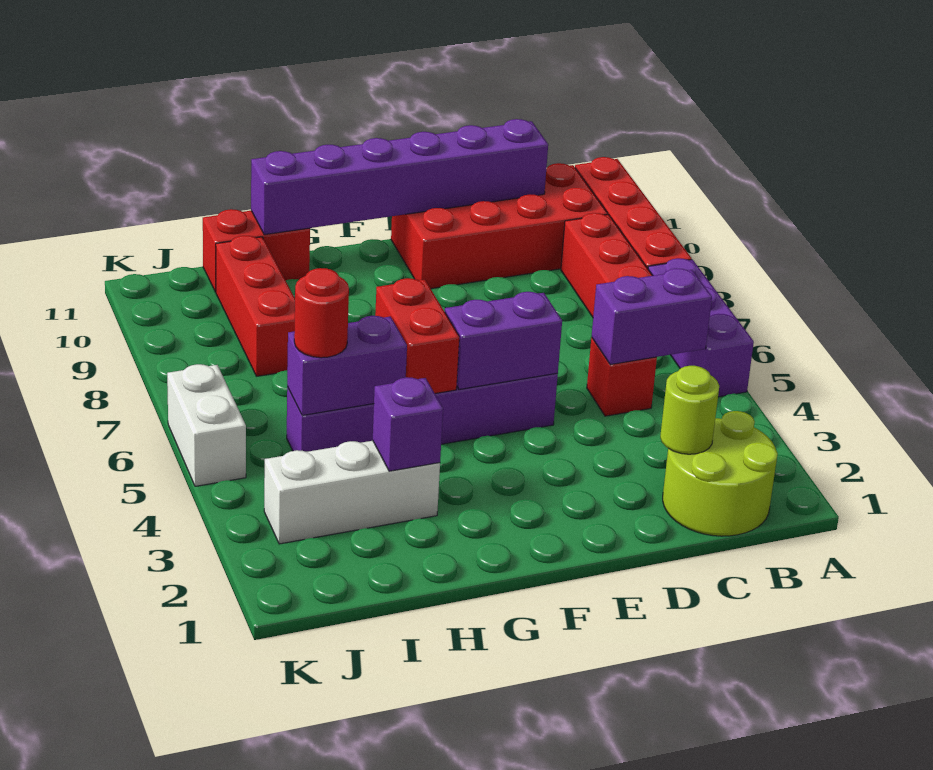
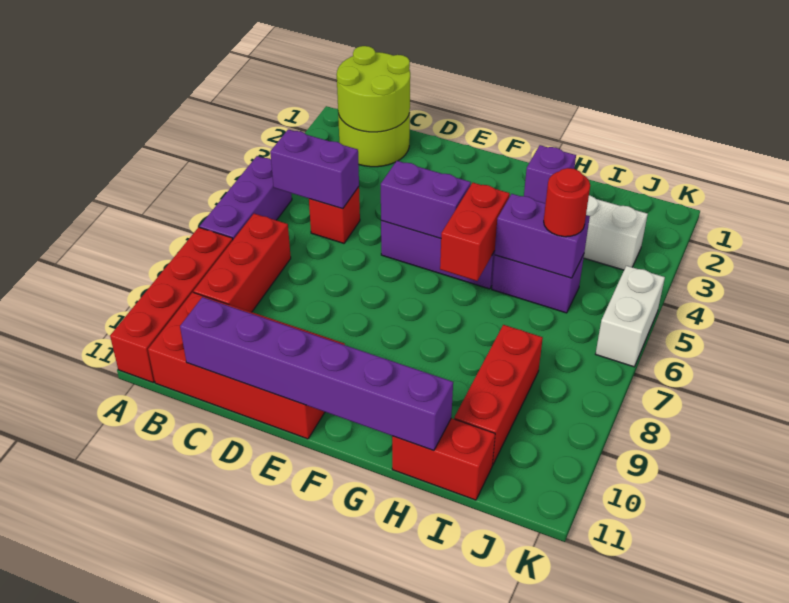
lime 1x1 round brick [660,366,719,454] -> lime 2x2 round brick [337,46,410,132]

